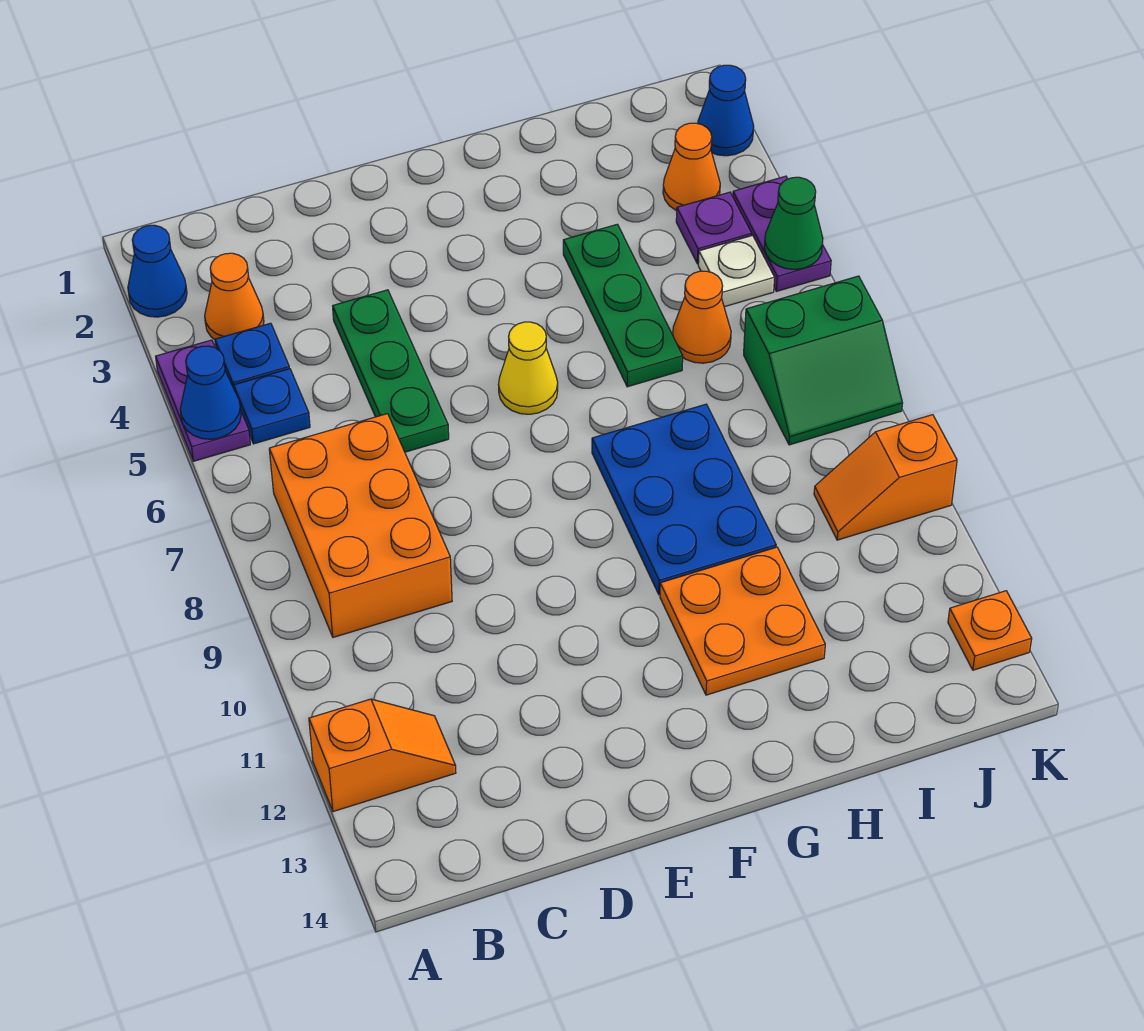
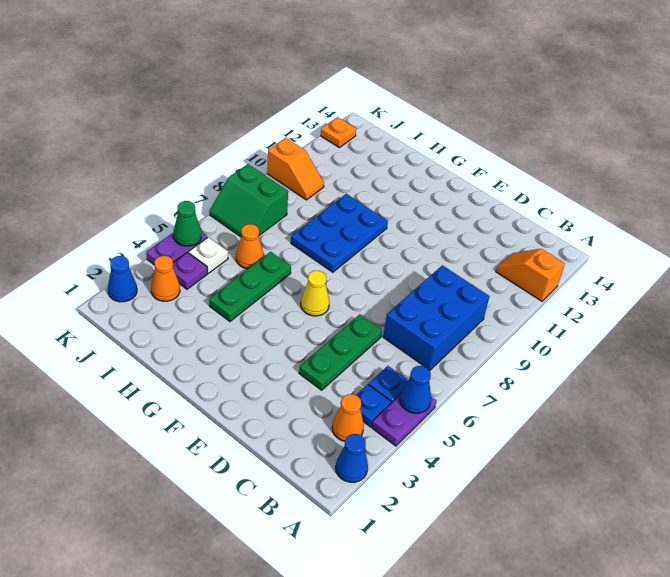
orange 2x3 brick [269,414,452,637] -> blue 2x3 brick [383,265,490,370]
orange 2x2 plate [660,547,825,695] -> none
green 2x2 slope [744,276,903,445] -> green 2x2 slope turned to [209,164,288,237]

